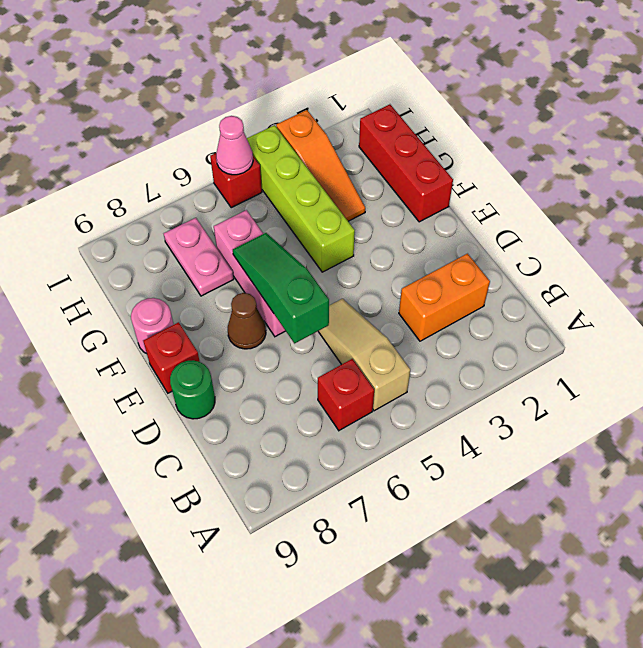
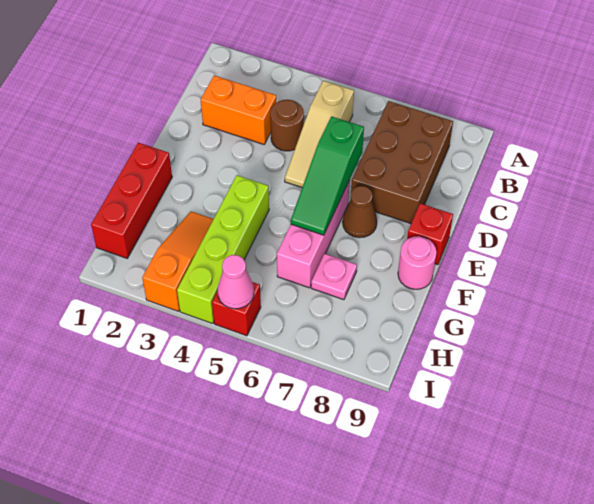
red 1x1 brick [318,359,374,430] -> none
none -> brown 2x3 brick [351,101,453,224]
none -> brown 1x1 round brick [270,100,304,151]
green 1x1 round brick [170,360,215,419] -> none
pink 1x2 plate [164,218,234,296] -> pink 1x1 plate [311,254,357,300]

